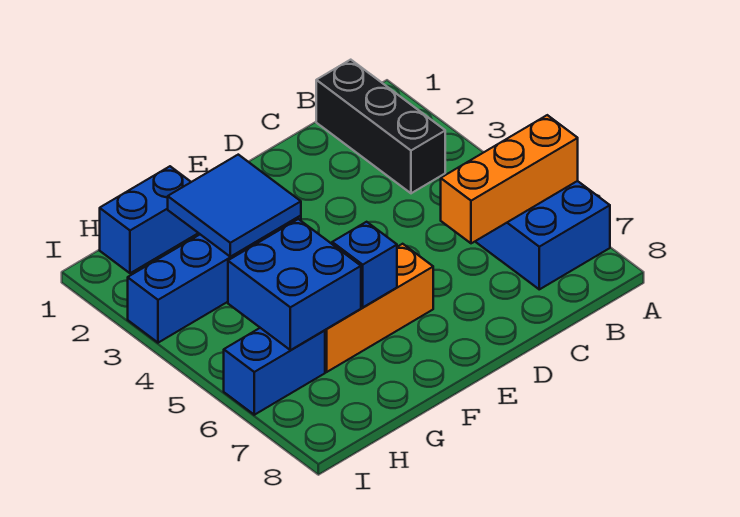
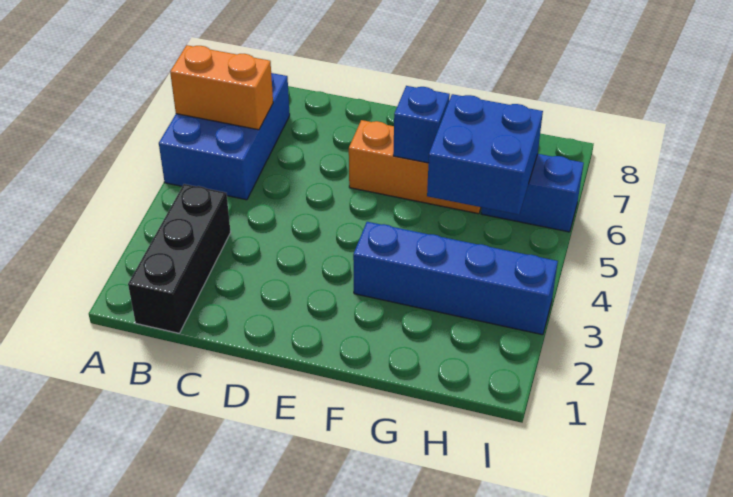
orange 1x3 brick [441,115,578,243] -> orange 1x2 brick [170,45,273,130]
blue 2x2 tile [168,155,301,257] -> none
blue 1x2 brick [100,166,198,273] -> none

